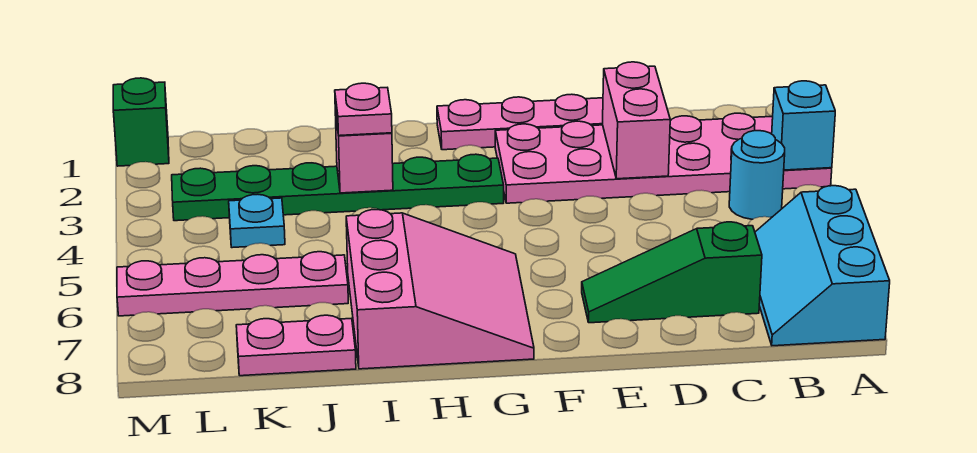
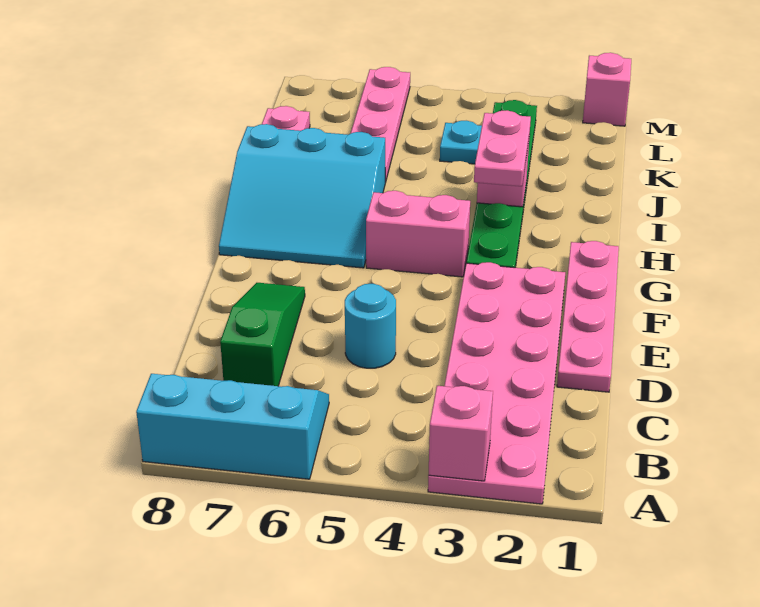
cyan 1x1 brick [772,81,835,170] -> pink 1x1 brick [429,386,493,481]
cyan 1x1 round brick [729,131,785,219] -> cyan 1x1 round brick moved to [345,284,396,368]
pink 1x2 brick [603,62,670,179] -> pink 1x2 brick moved to [366,191,470,277]
pink 3x3 slope [346,210,534,369] -> cyan 3x3 slope [219,124,385,268]
pink 1x1 plate [335,83,392,136] -> pink 1x2 plate [474,110,531,186]
green 1x1 brick [113,78,169,166] -> pink 1x1 brick [583,53,631,126]

